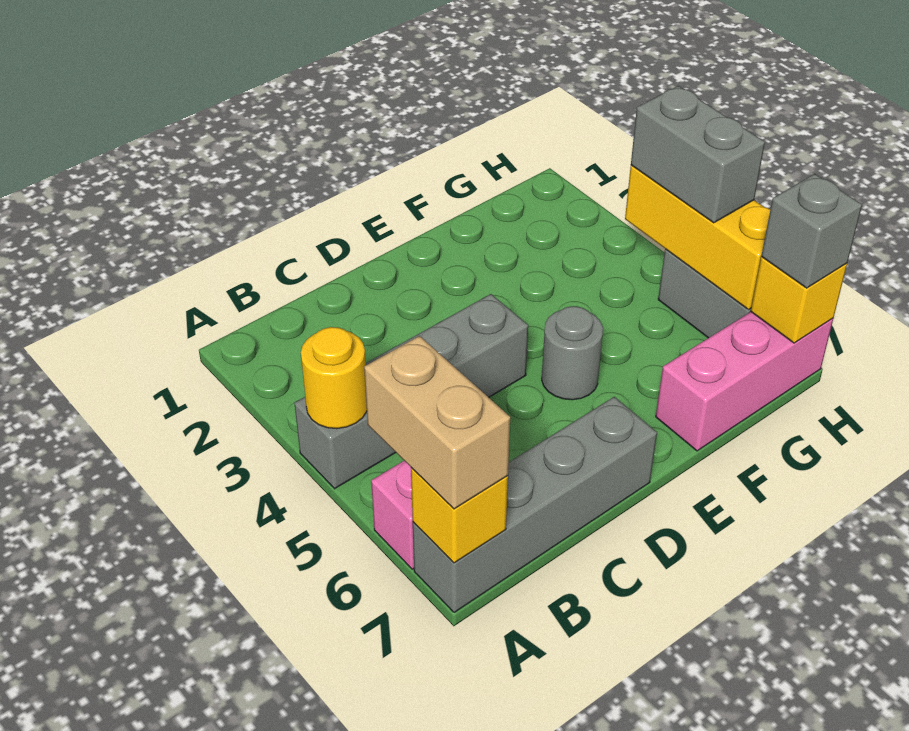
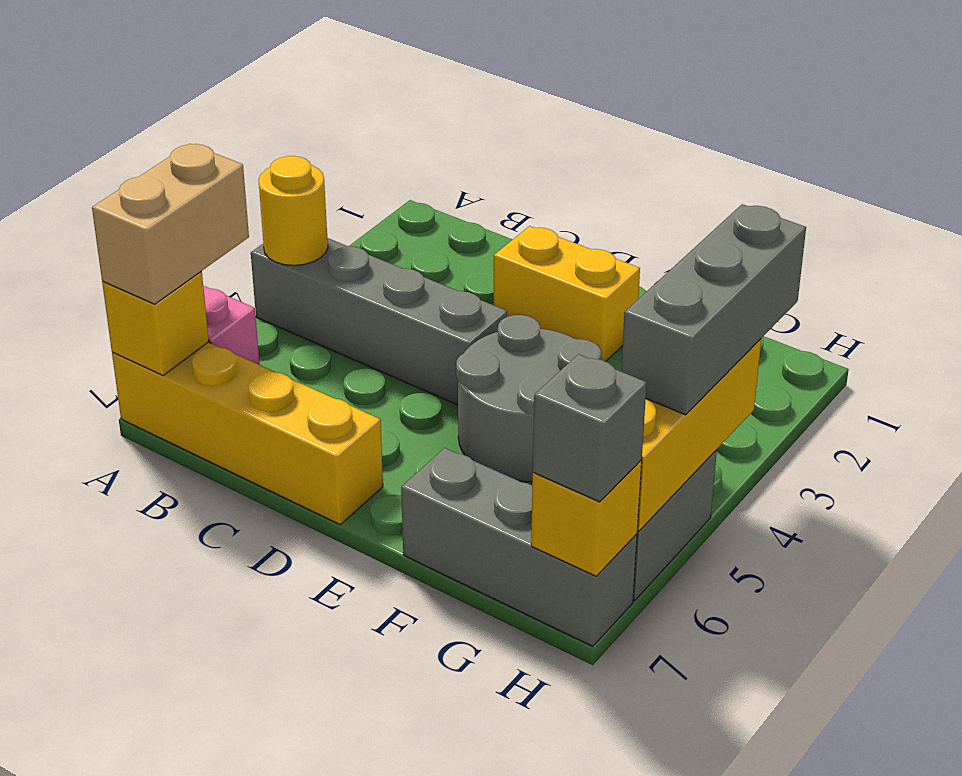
grey 1x4 brick [413,397,657,613] -> yellow 1x4 brick [112,342,383,524]
none -> yellow 1x2 brick [494,226,640,362]
grey 1x1 round brick [542,306,603,400] -> grey 2x2 round brick [456,315,601,482]
pink 1x3 brick [656,312,833,451] -> grey 1x3 brick [401,448,637,646]
grey 1x2 brick [631,86,765,223] -> grey 1x3 brick [621,204,806,415]

